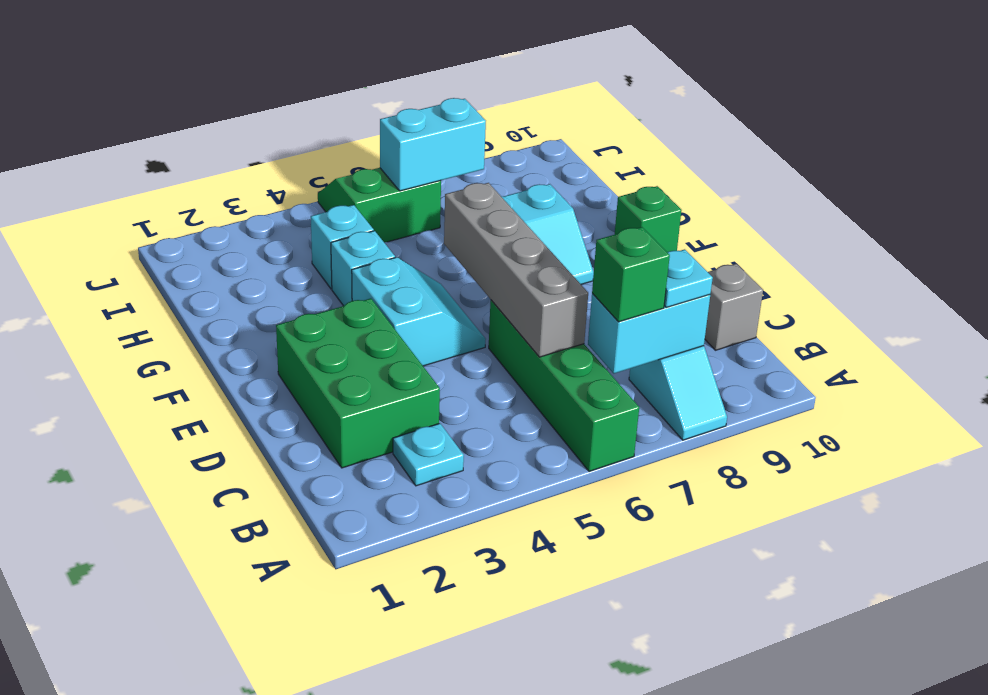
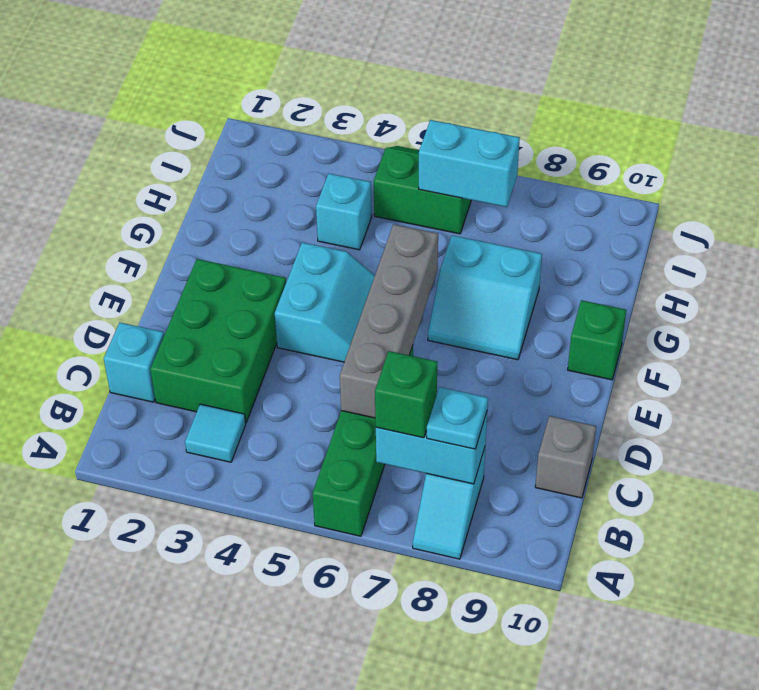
cyan 1x1 plate [393,423,464,486] -> cyan 1x1 tile [185,404,246,462]
cyan 1x1 brick [331,231,395,306] -> cyan 1x1 brick moved to [104,323,164,402]

